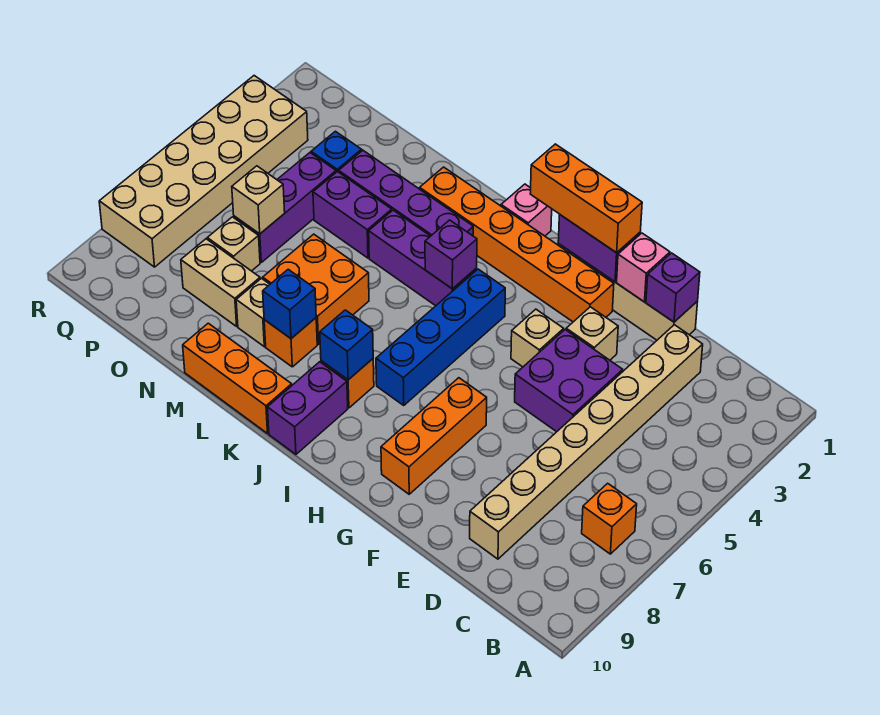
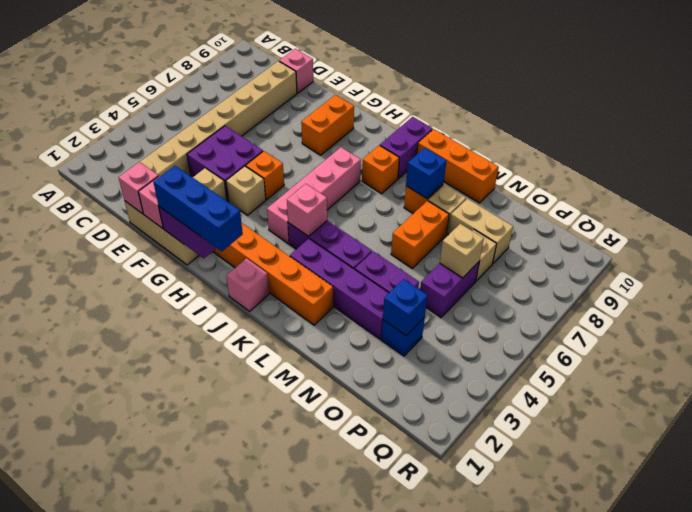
orange 1x1 brick [582,483,637,554] -> orange 1x1 brick moved to [246,151,284,200]
none -> pink 1x1 brick [279,49,313,93]
purple 1x1 brick [646,253,700,322] -> pink 1x1 brick [119,162,158,214]
orange 1x3 brick [530,144,642,253] -> blue 1x3 brick [153,166,243,251]
orange 1x3 brick [381,378,487,494] -> orange 1x2 brick [301,95,354,155]
blue 1x4 brick [376,269,505,405] -> pink 1x4 brick [267,147,361,243]
purple 1x1 brick [425,220,477,289] -> pink 1x1 brick [287,184,327,236]
blue 1x1 brick [320,310,373,380] -> blue 1x1 brick moved to [383,279,428,336]
orange 2x2 brick [263,234,369,344] -> orange 1x2 brick [391,201,449,268]
purple 1x3 brick [234,153,336,262] -> purple 1x2 brick [420,262,479,317]
tan 2x6 brick [99,76,308,267] -> none

